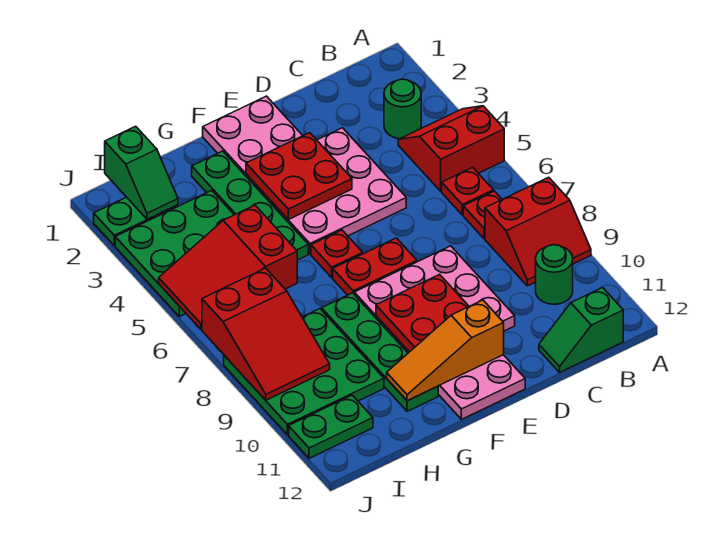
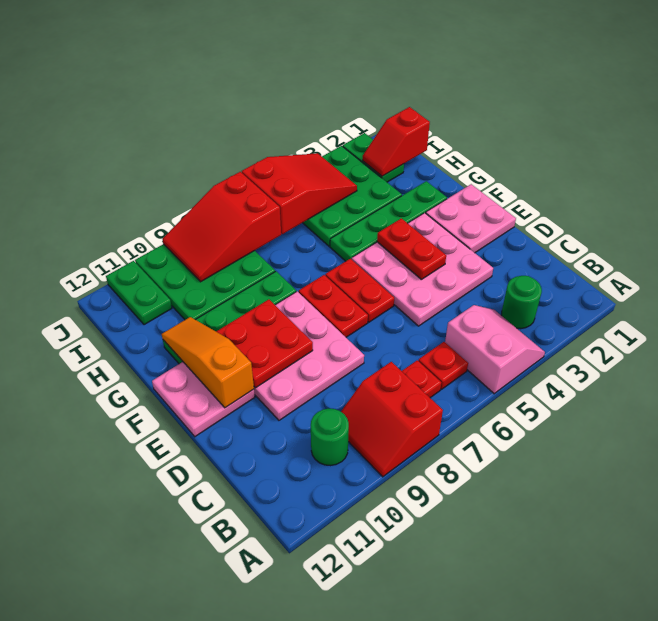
red 2x2 slope [398,106,504,191] -> pink 2x2 slope [445,305,545,394]
green 1x2 slope [539,288,623,372] -> none
red 2x2 plate [246,133,352,219] -> red 1x2 plate [377,218,446,279]
red 1x1 plate [311,230,363,277] -> red 1x2 plate [325,259,394,322]
red 2x3 slope [159,205,297,329] -> red 2x3 slope turned to [242,153,357,234]
green 1x2 slope [105,126,178,219] -> red 1x2 slope [363,107,430,176]

